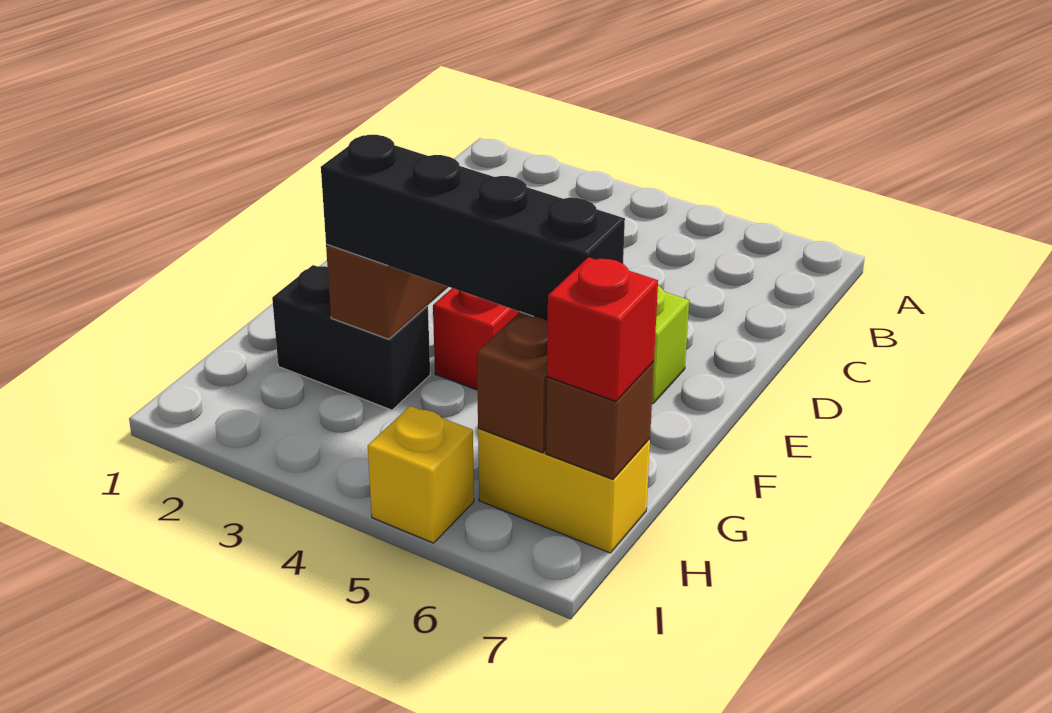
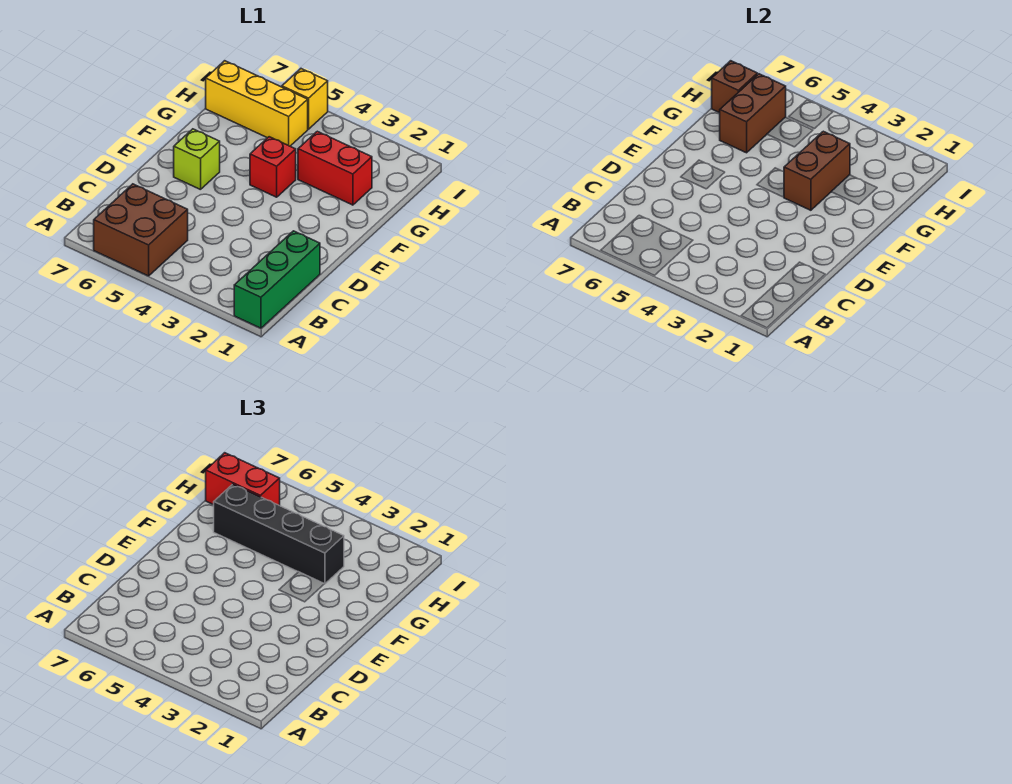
none -> green 1x3 brick [234,231,320,328]
none -> brown 2x2 brick [94,184,188,276]
black 1x2 brick [272,265,430,410] -> red 1x2 brick [298,131,372,205]
yellow 1x2 brick [478,428,650,553] -> yellow 1x3 brick [206,61,308,146]
red 1x1 brick [547,257,658,401] -> red 1x2 brick [206,453,280,506]

